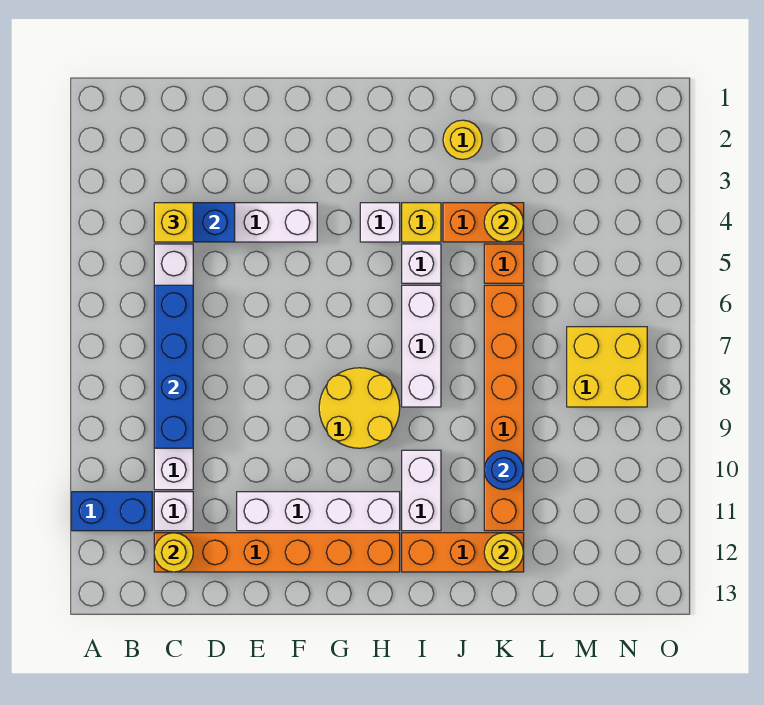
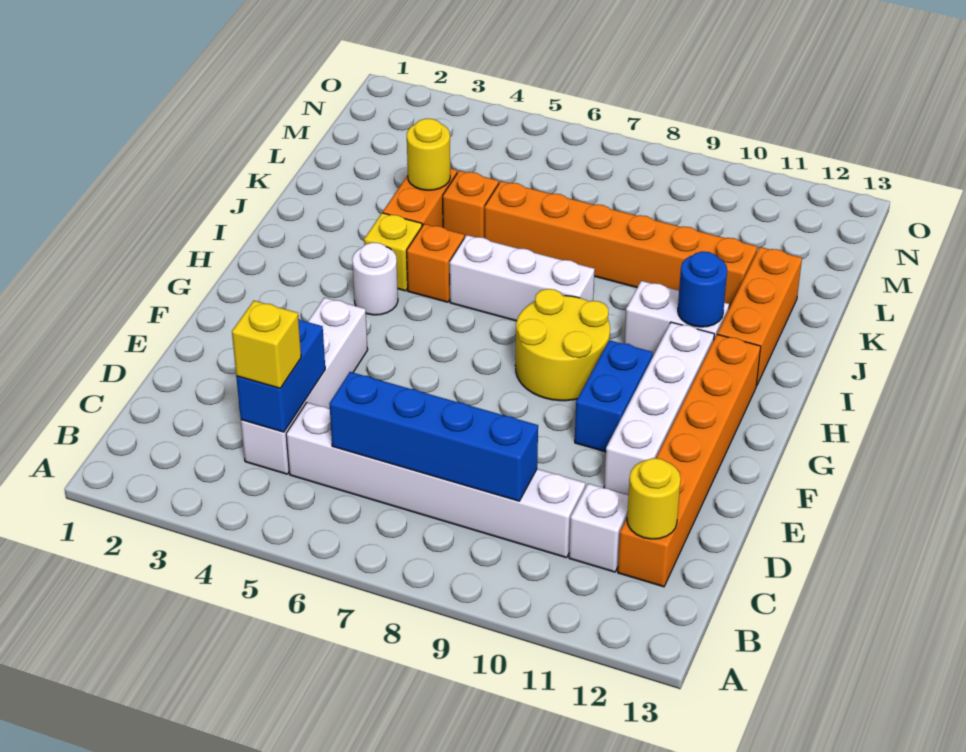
blue 1x2 brick [72,492,152,531] -> blue 1x2 brick moved to [575,340,653,452]
white 1x1 brick [360,203,400,242] -> white 1x1 round brick [352,242,398,315]
white 1x1 brick [402,244,441,283] -> orange 1x1 brick [407,224,464,302]
yellow 1x1 round brick [443,120,482,159] -> none
blue 1x1 round brick [484,450,523,489] -> blue 1x1 round brick moved to [678,251,727,327]
yellow 1x1 round brick [484,533,523,572] -> none
yellow 2x2 brick [567,327,647,407] -> none

